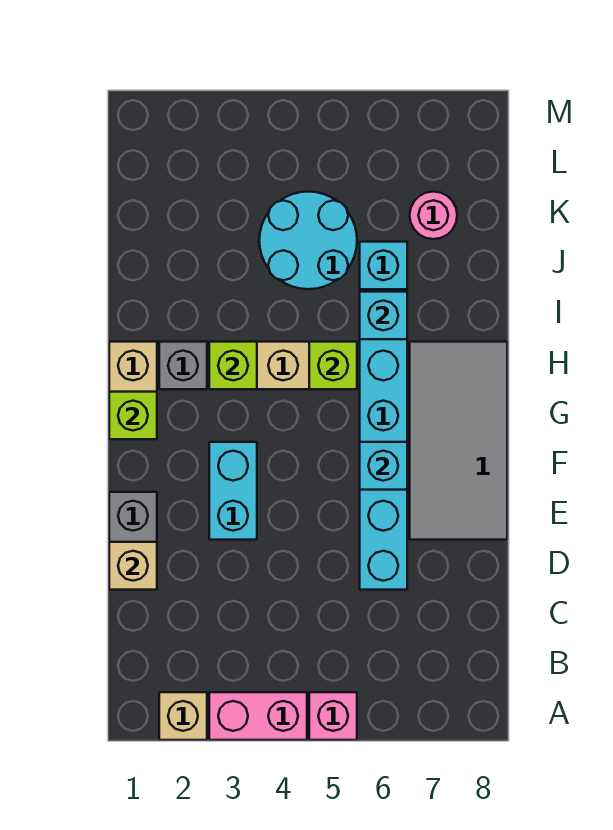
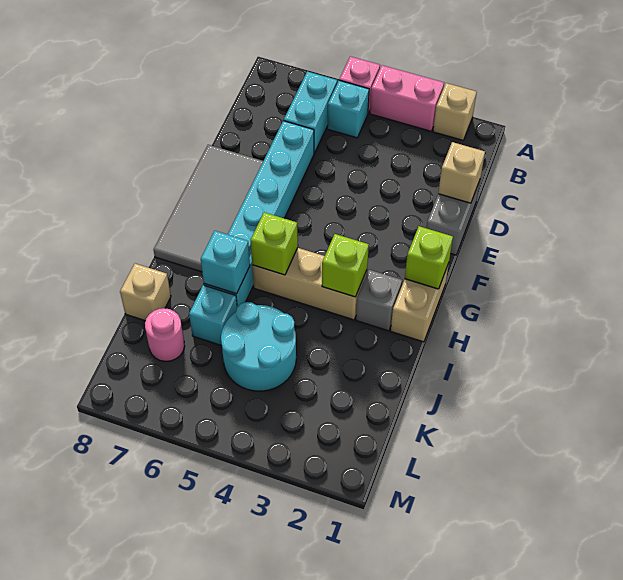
cyan 1x2 brick [209,442,257,540] -> cyan 1x2 brick moved to [284,71,337,153]
cyan 1x1 brick [360,442,407,490] -> cyan 1x1 brick moved to [327,80,369,138]
none -> tan 1x1 brick [120,264,171,321]

